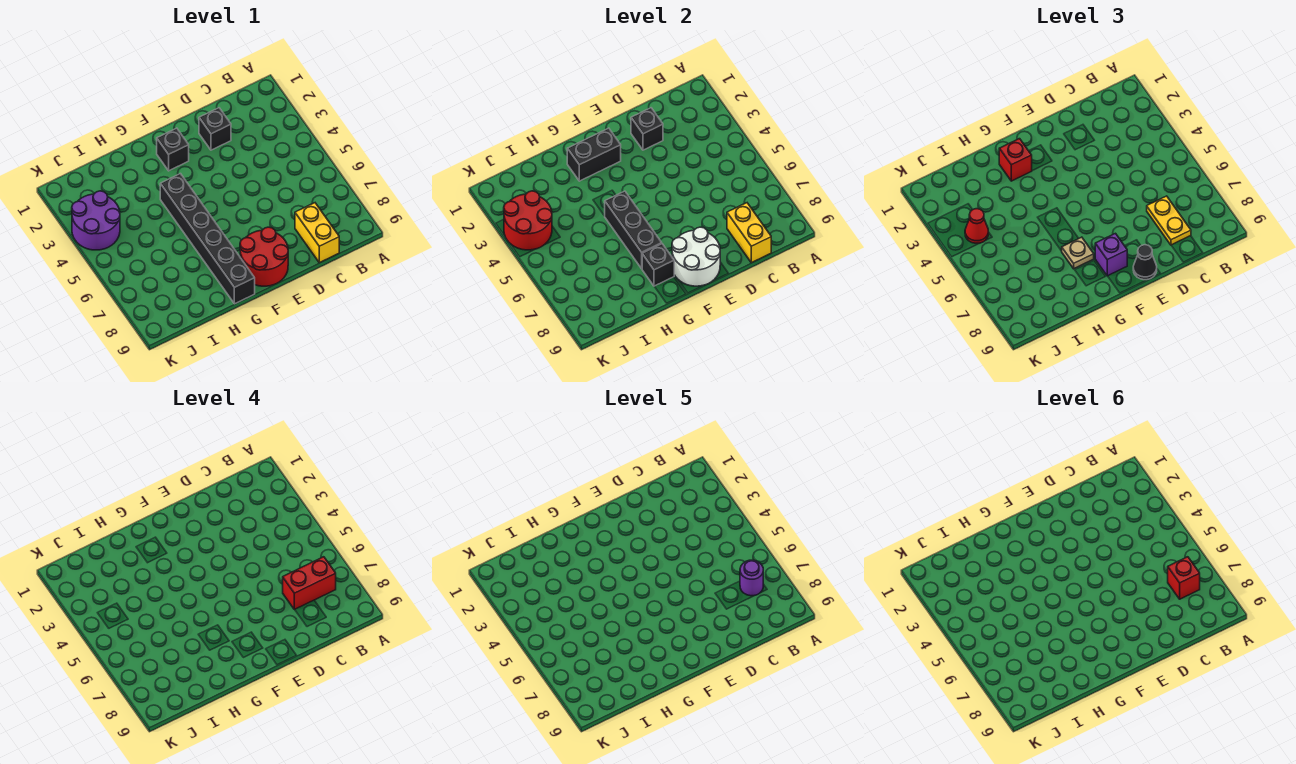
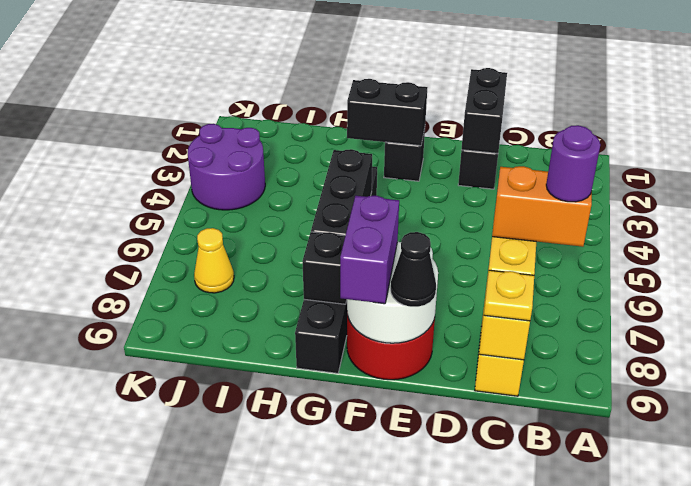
red 1x2 brick [283,557,336,609] -> orange 1x2 brick [492,166,592,247]
red 1x1 brick [1168,557,1200,599] -> none
none -> yellow 1x1 plate [484,270,534,321]
black 1x1 brick [631,108,663,150] -> black 1x2 brick [461,68,507,153]
purple 1x1 brick [1095,233,1127,276] -> purple 1x2 brick [340,196,399,304]
red 1x1 brick [999,139,1032,181] -> none
tan 1x1 plate [1062,237,1094,269] -> none
red 2x2 round brick [504,191,552,250] -> none
red 1x1 cone [965,209,988,243] -> none
none -> yellow 1x1 cone [194,228,234,293]

